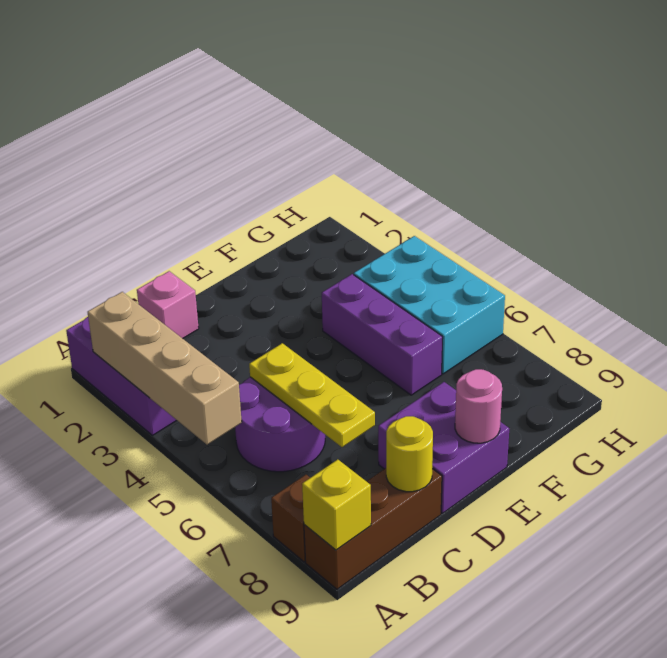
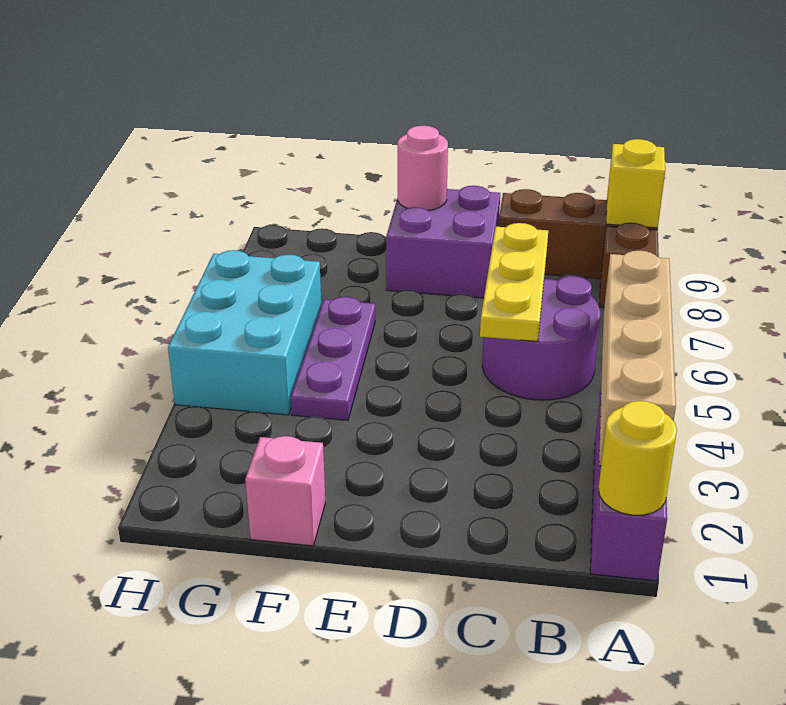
pink 1x1 brick [137,271,199,339] -> pink 1x1 brick moved to [245,436,325,546]
yellow 1x1 round brick [386,416,433,492] -> yellow 1x1 round brick moved to [598,401,677,515]
purple 1x3 brick [322,274,443,395] -> purple 1x3 plate [291,297,375,420]

